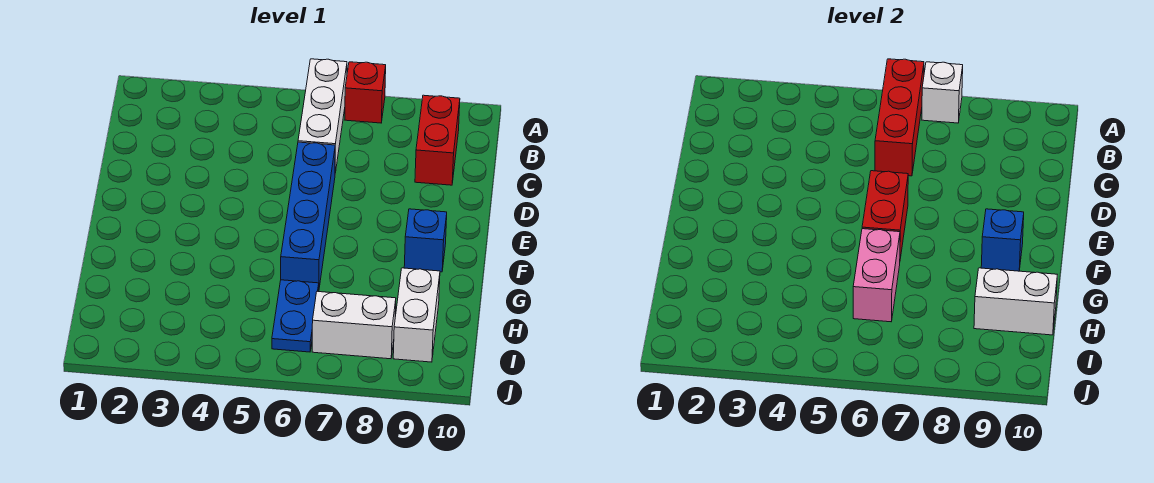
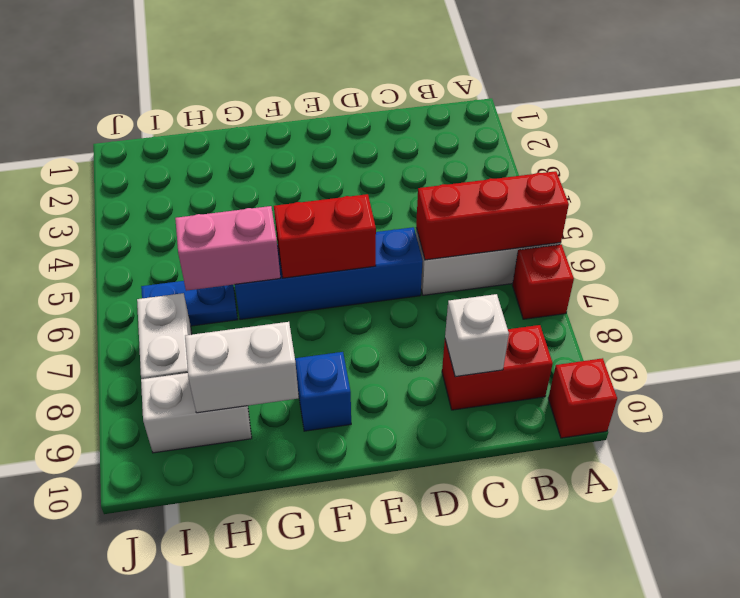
white 1x1 brick [922,62,963,123] -> white 1x1 brick moved to [445,294,509,377]
none -> red 1x1 brick [548,358,617,438]
blue 1x1 brick [981,209,1024,271] -> none
white 1x2 brick [974,268,1057,335] -> white 1x2 brick turned to [185,322,299,413]

